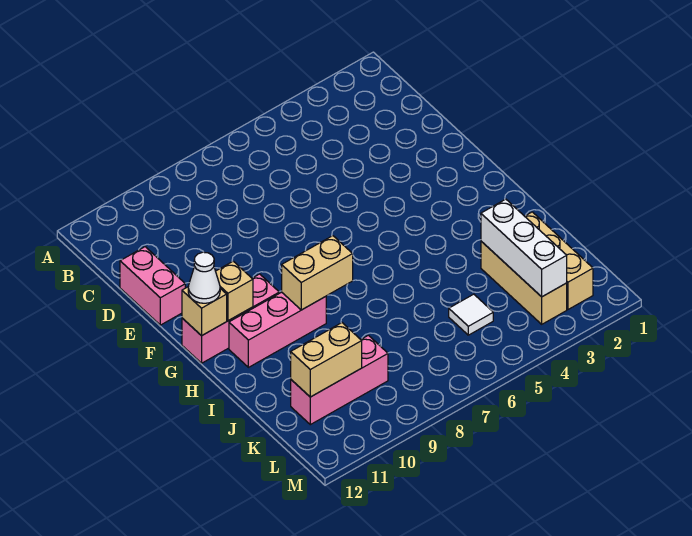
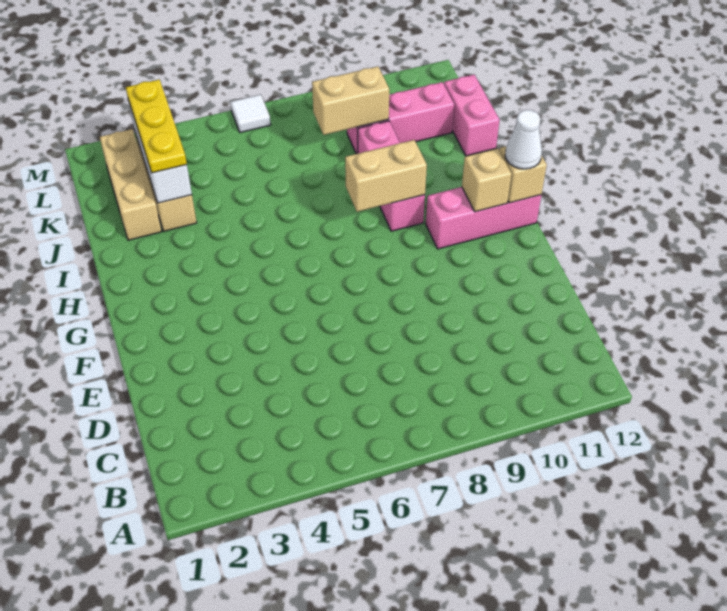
pink 1x2 brick [120,247,185,325] -> pink 1x2 brick moved to [444,75,500,156]
pink 1x3 brick [229,292,326,367] -> pink 1x3 brick turned to [358,121,425,231]
none -> yellow 1x3 plate [126,80,187,173]
white 1x1 tile [449,294,493,335] -> white 1x1 tile moved to [230,95,271,132]
tan 1x2 brick [291,323,362,397] -> tan 1x2 brick moved to [312,66,389,135]

